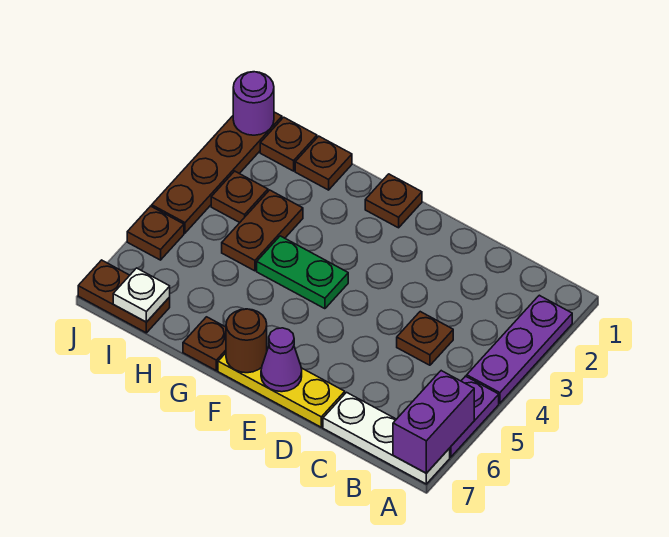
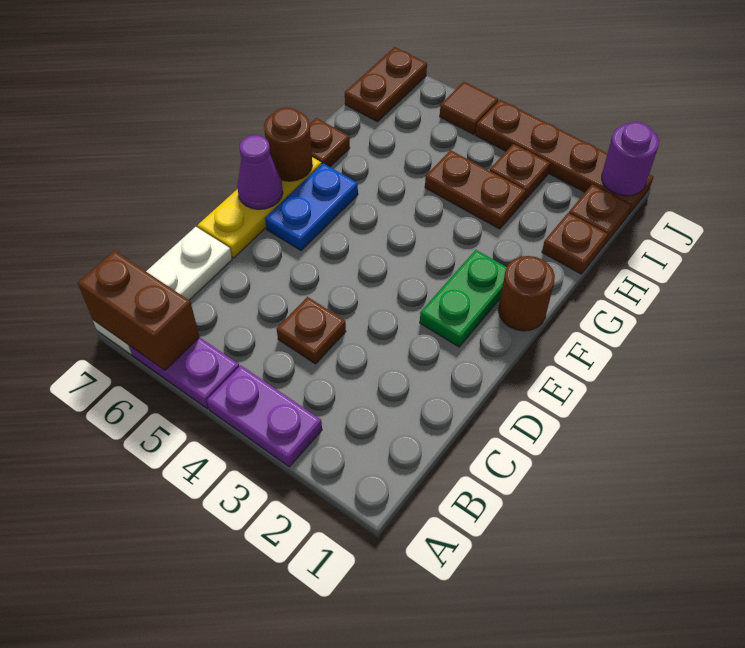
purple 1x3 plate [467,295,572,403] -> purple 1x2 plate [207,365,322,467]
purple 1x2 brick [393,371,474,473] -> brown 1x2 brick [78,251,199,370]
none -> blue 1x2 plate [265,163,358,250]
brown 1x1 plate [365,174,422,228] -> brown 1x1 round brick [499,256,555,331]
green 1x2 plate [257,236,348,309] -> green 1x2 plate moved to [420,250,507,347]
white 1x1 plate [113,268,170,322] -> none
brown 1x1 plate [127,206,184,260] -> brown 1x1 tile [440,82,498,134]

